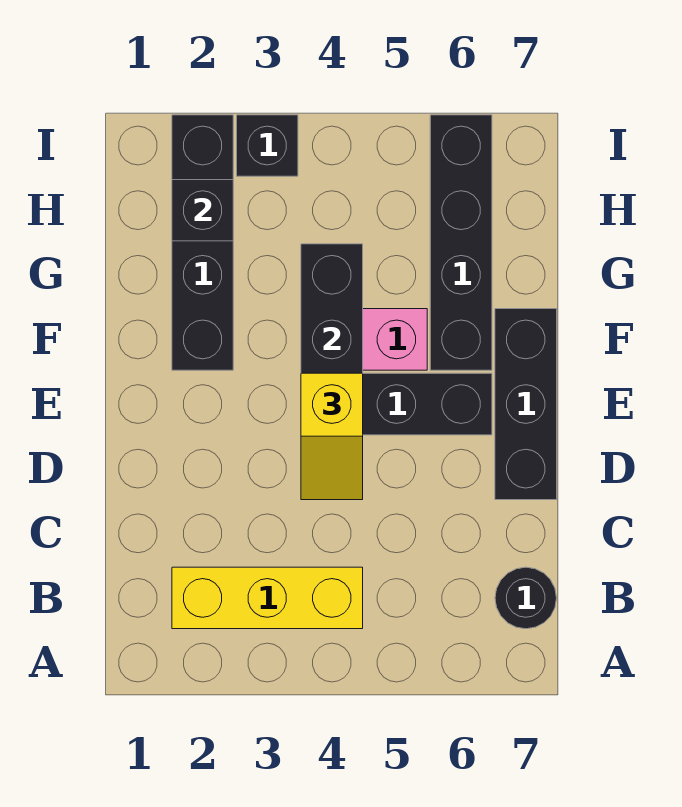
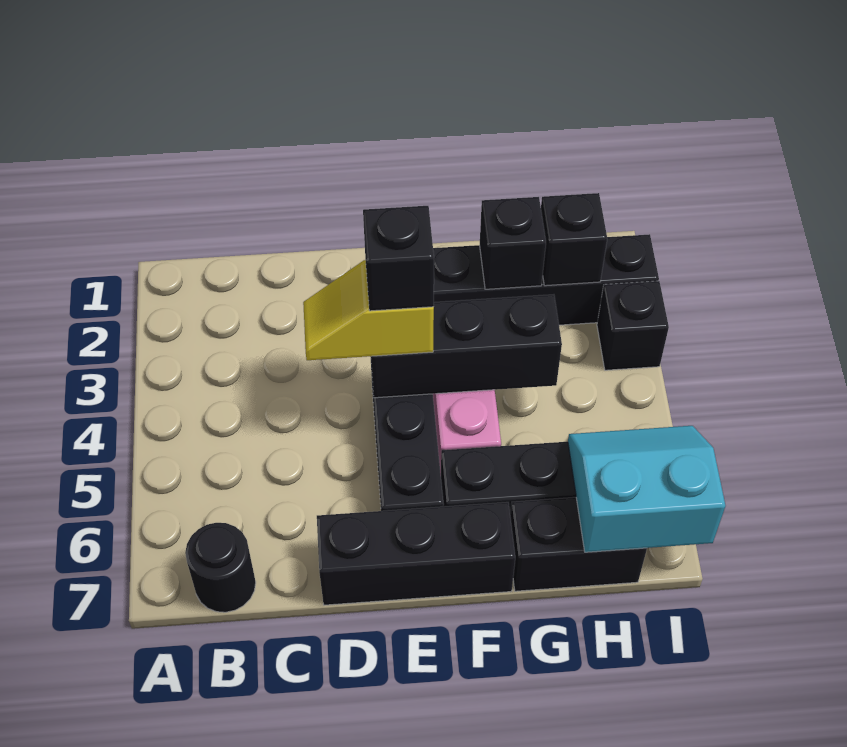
yellow 1x3 brick [172,567,363,629] -> none
none -> black 1x1 brick [363,206,434,311]
none -> black 1x1 brick [480,197,546,289]
none -> black 1x2 brick [510,497,647,591]
none -> cyan 2x2 slope [568,426,726,552]

